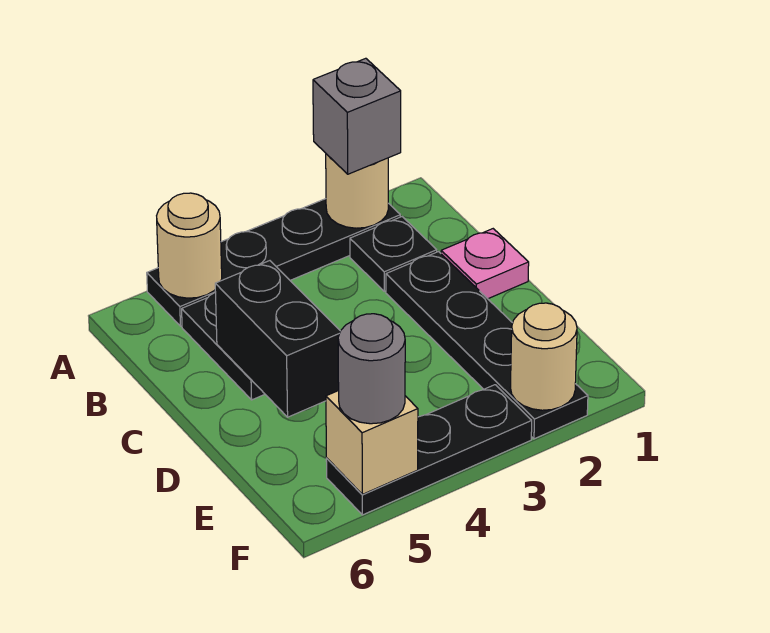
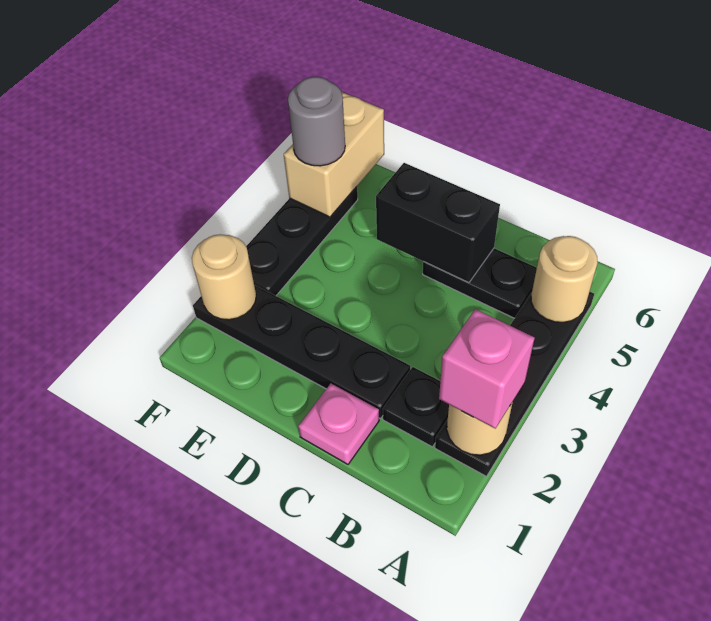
grey 1x1 brick [313,58,401,174] -> pink 1x1 brick [439,309,535,429]
tan 1x1 brick [326,390,418,494] -> tan 1x2 brick [284,92,384,217]

